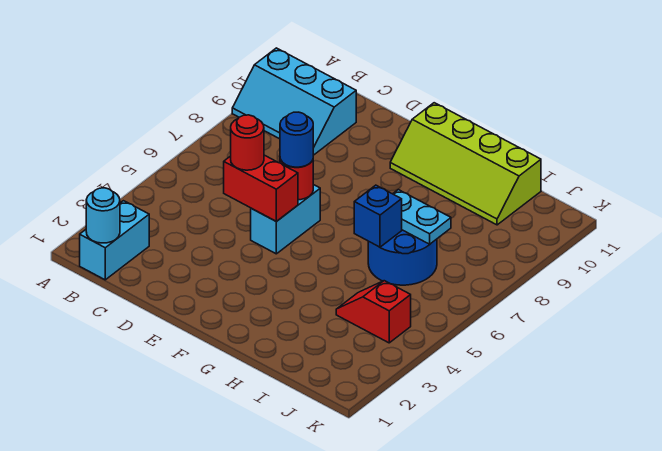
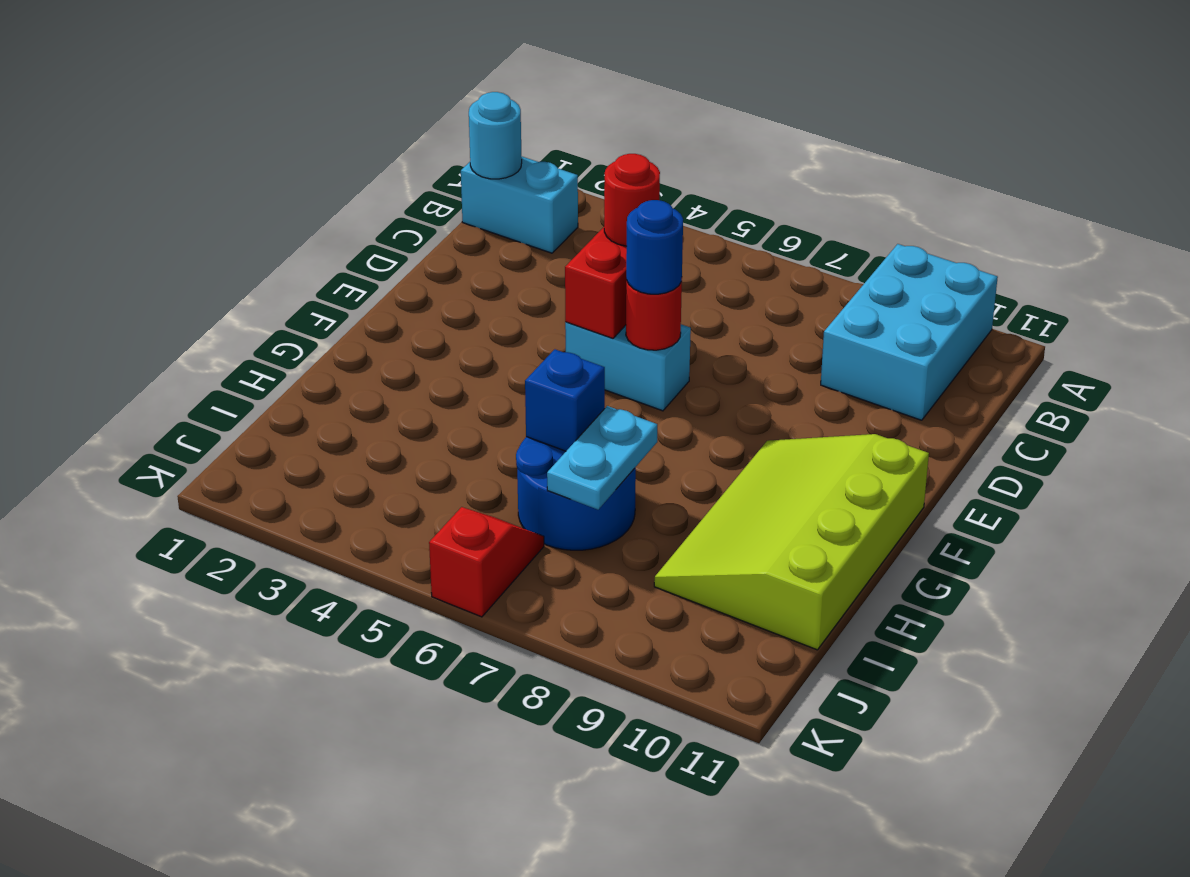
cyan 2x3 slope [232,48,356,155] -> cyan 2x3 brick [821,244,998,420]
lime 2x4 slope [390,103,541,225] -> lime 3x4 slope [654,434,929,650]
red 1x2 slope [336,281,411,343] -> red 1x2 slope moved to [429,507,544,617]

